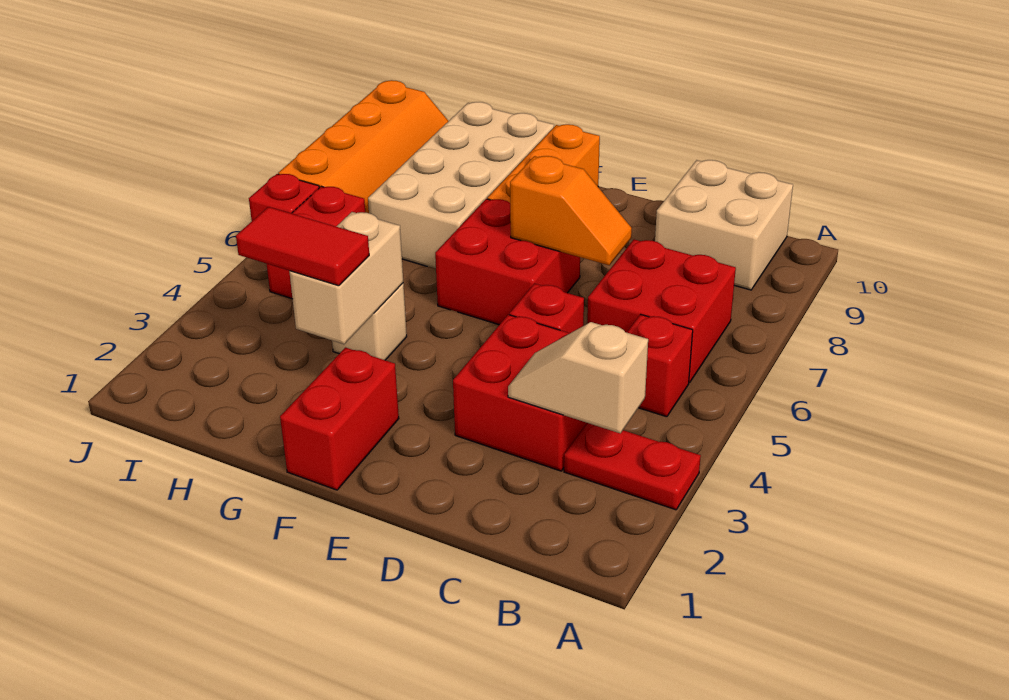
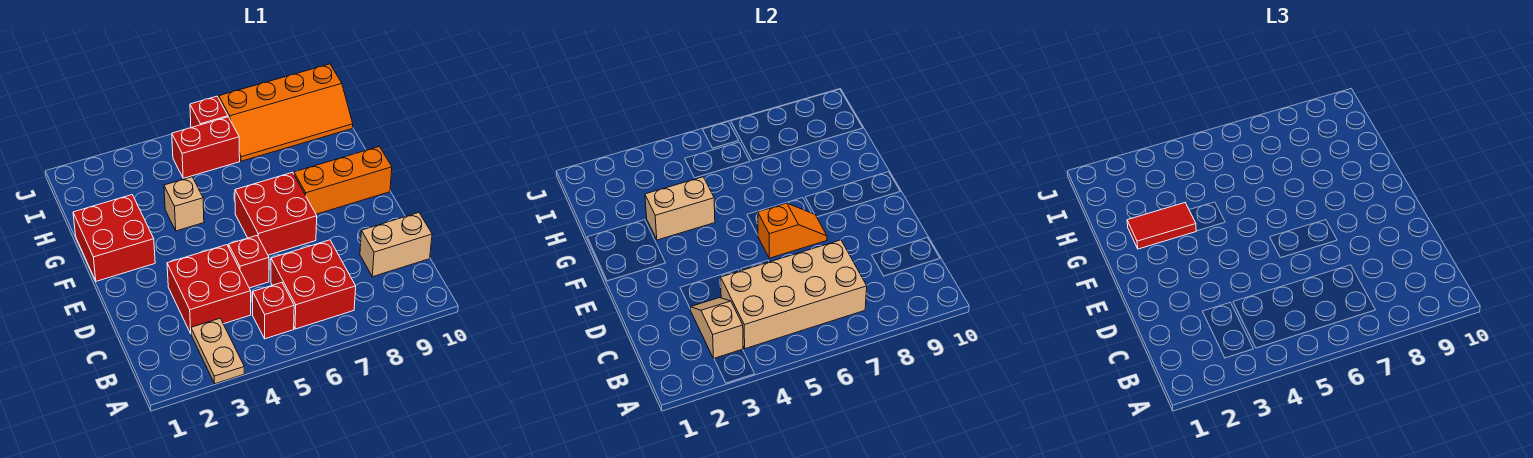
red 1x2 plate [564,423,701,510] -> tan 1x2 plate [191,318,244,384]
tan 2x2 brick [655,160,793,290] -> tan 1x2 brick [360,213,432,277]
orange 1x2 slope [510,156,632,265] -> orange 1x2 slope turned to [758,203,827,258]
red 1x2 brick [280,348,399,490] -> red 2x2 brick [73,195,155,281]
red 1x2 tile [236,207,369,286] -> red 1x2 tile turned to [1127,203,1196,249]
tan 2x4 brick [368,102,554,269] -> tan 2x4 brick moved to [721,240,867,349]

